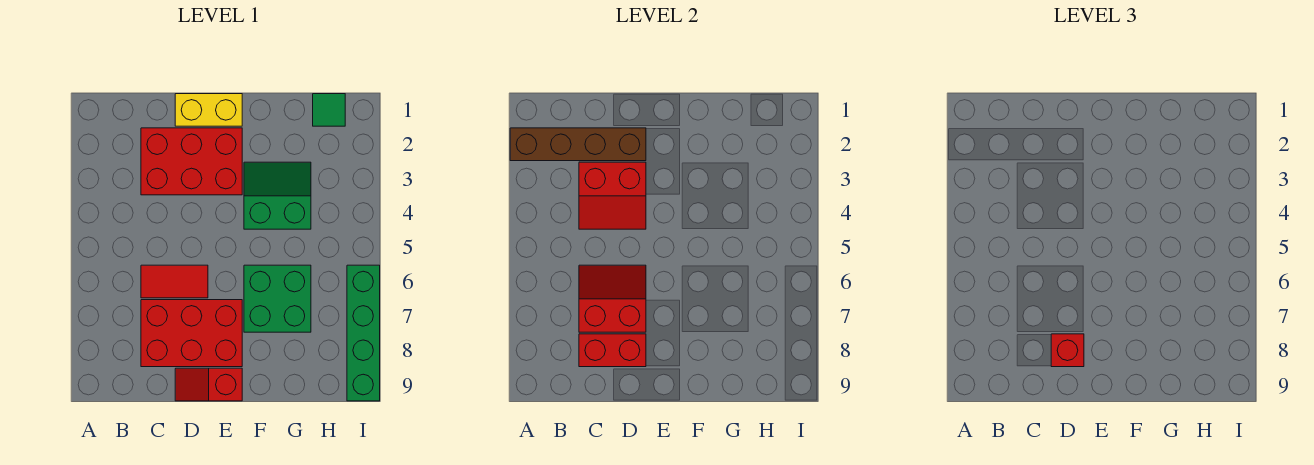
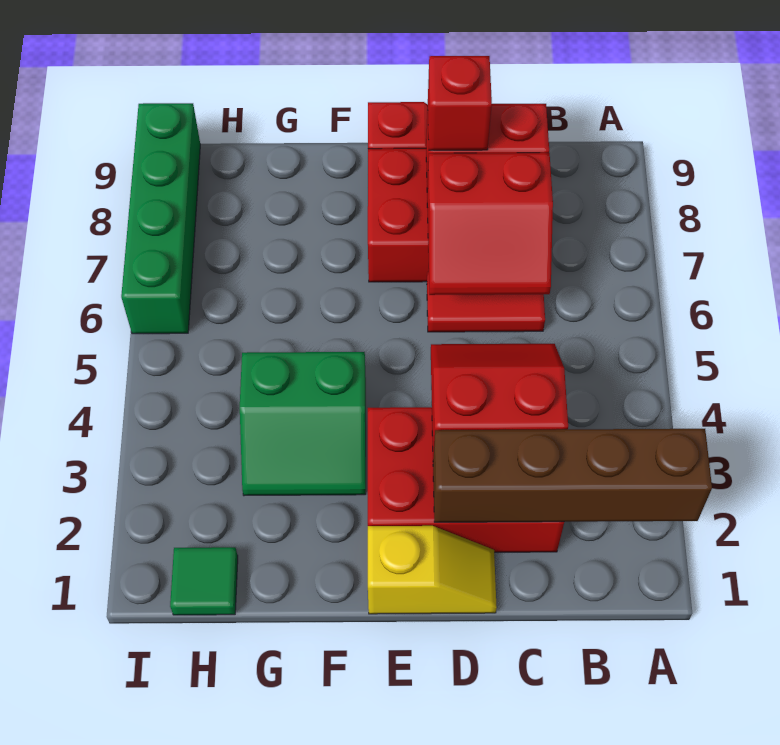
yellow 1x2 brick [175,94,242,126] -> yellow 1x2 slope [368,526,497,614]
green 2x2 brick [244,265,311,332] -> none

